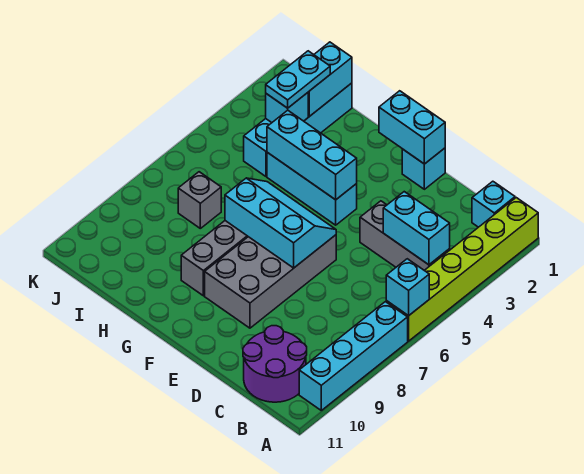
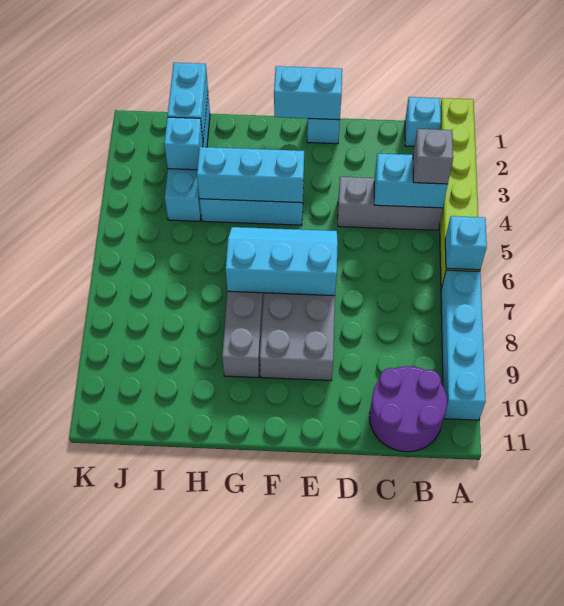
cyan 1x2 plate [266,51,330,108] -> none
grey 1x1 brick [178,172,221,228] -> grey 1x1 brick moved to [413,129,453,184]

